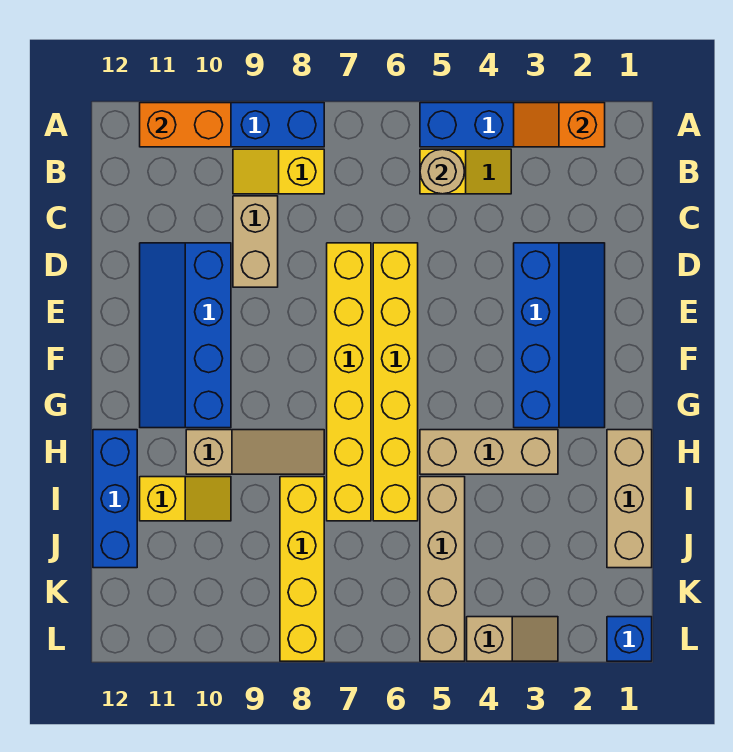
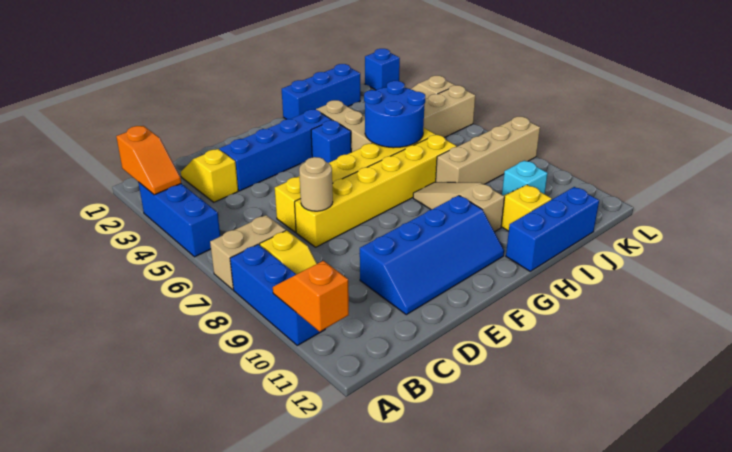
orange 1x2 brick [140,103,231,147] -> orange 1x2 slope [273,261,349,331]
yellow 1x2 slope [420,149,511,194] -> yellow 1x2 slope moved to [181,149,238,202]
tan 1x1 round brick [420,149,465,194] -> tan 1x1 round brick moved to [299,157,333,211]
tan 1x2 brick [233,196,278,287] -> tan 1x2 brick moved to [210,215,286,290]
none -> blue 1x1 brick [311,120,351,163]
tan 1x3 brick [607,430,652,568] -> blue 1x3 brick [282,64,360,119]
none -> blue 2x2 round brick [364,81,425,148]
yellow 1x4 brick [280,477,324,661] -> tan 1x4 brick [436,117,540,184]
none -> cyan 1x1 brick [502,161,548,196]

